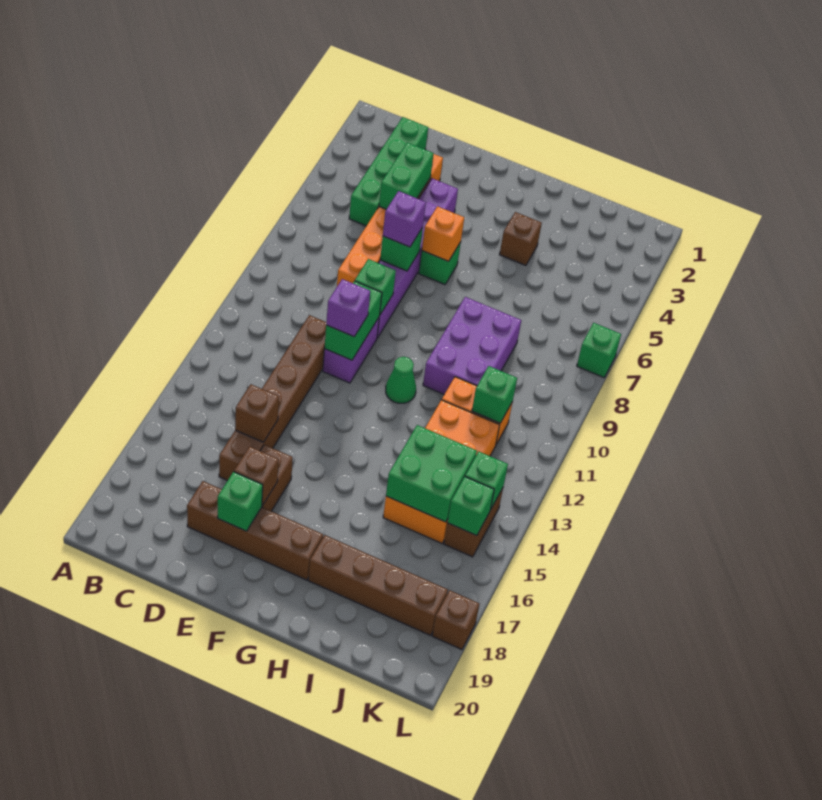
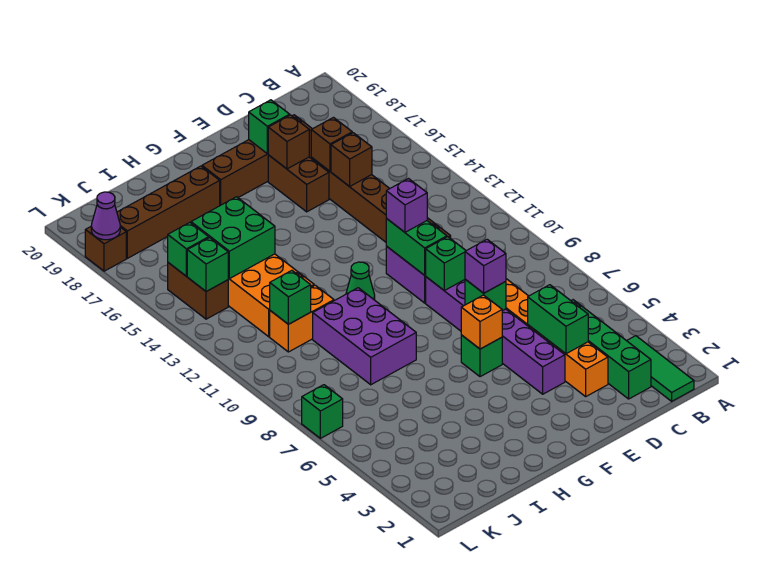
none -> green 1x3 tile [627,336,694,401]
brown 1x1 brick [500,212,542,266] -> brown 1x1 brick moved to [311,118,352,171]
none -> purple 1x1 cone [91,192,120,240]

